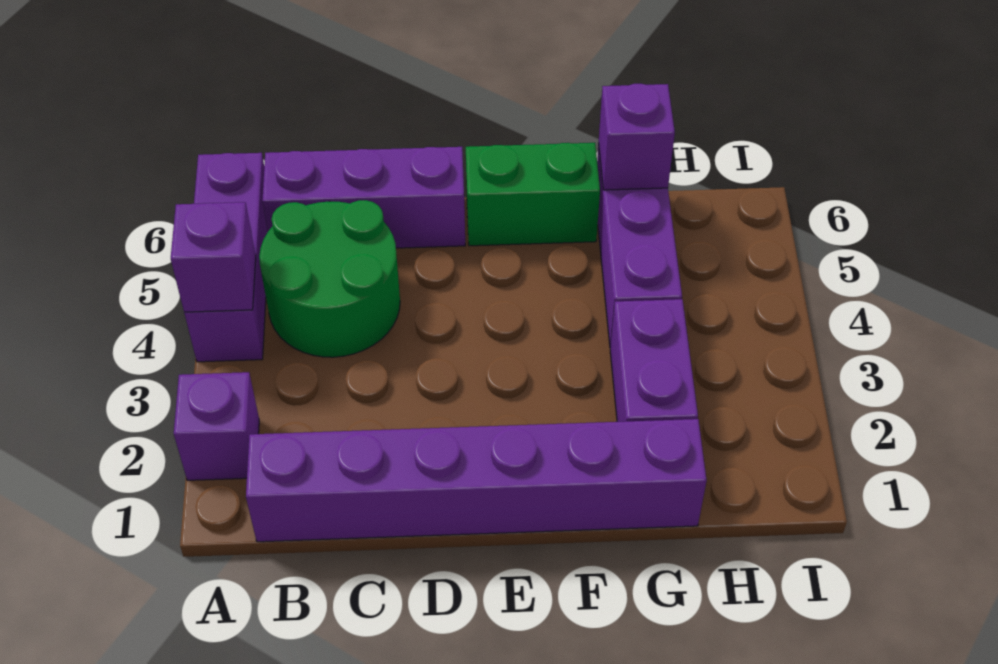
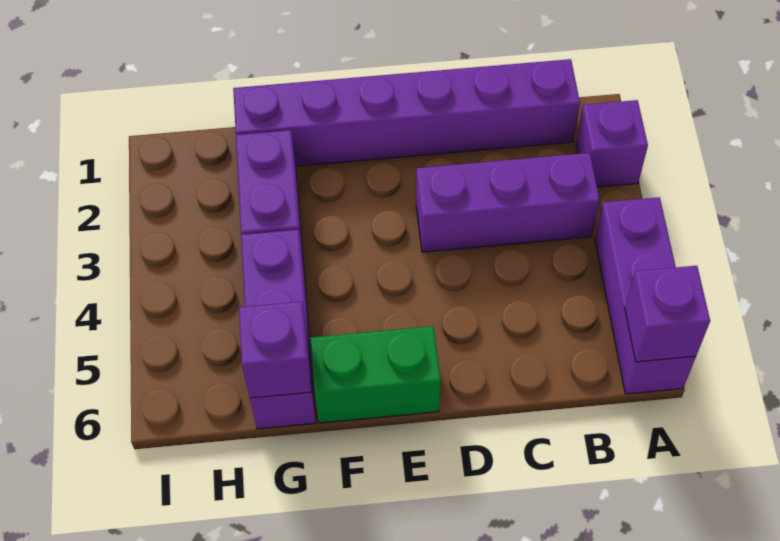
purple 1x1 brick [171,202,256,312] -> purple 1x1 brick moved to [625,266,710,362]
green 2x2 round brick [259,200,400,357] -> none
purple 1x3 brick [262,147,465,248] -> purple 1x3 brick moved to [416,153,600,252]

